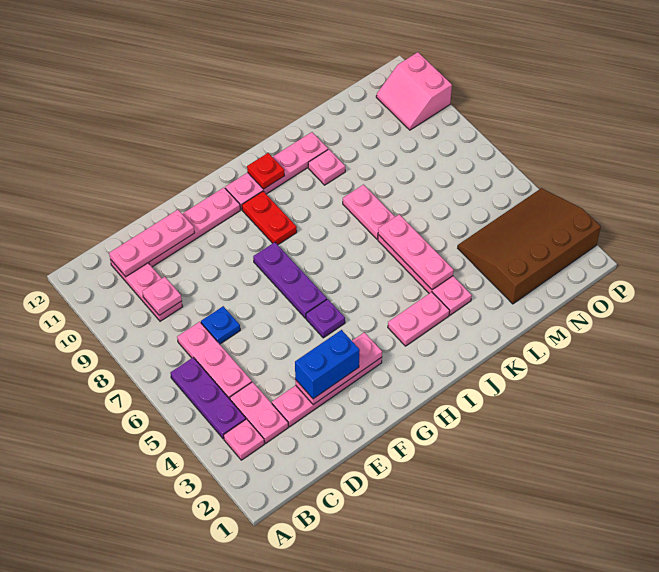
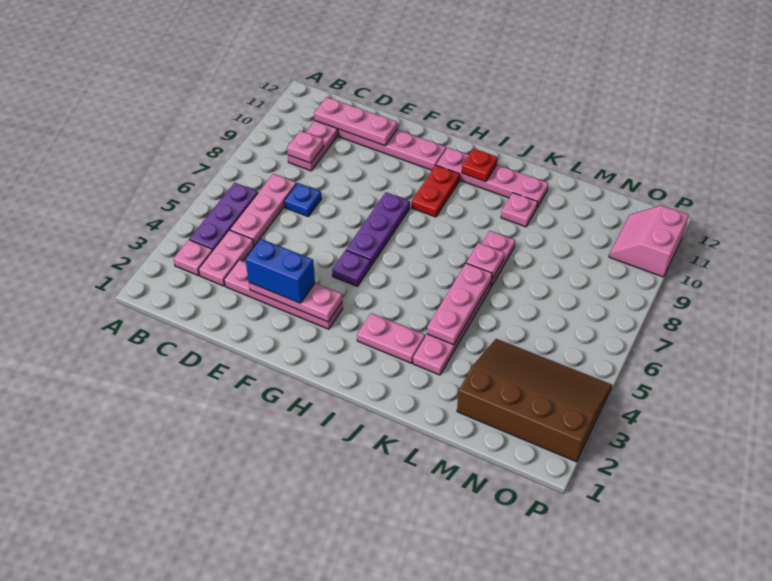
none -> pink 1x1 plate [467,243,504,279]

